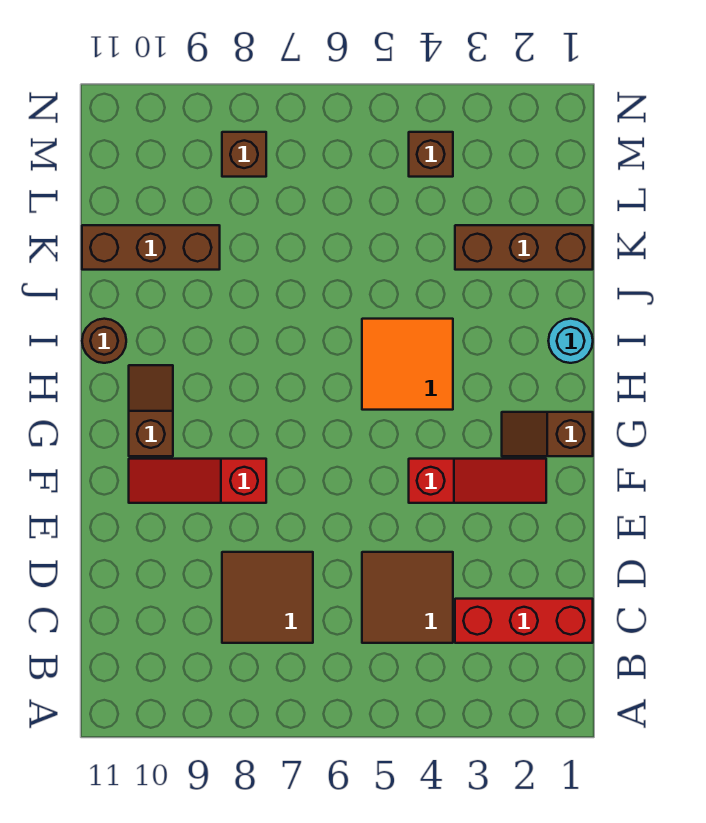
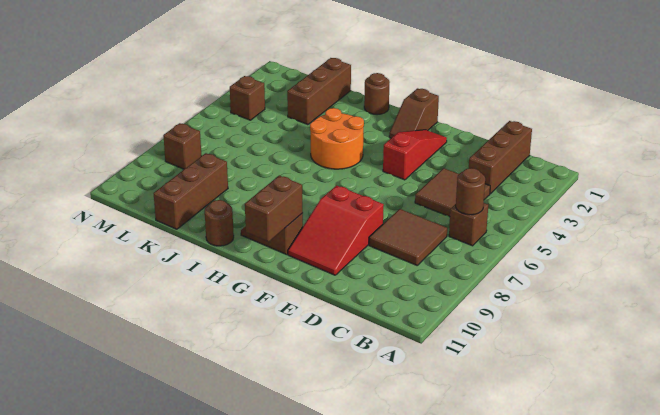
none -> brown 1x1 brick [449,203,488,246]
none -> brown 1x1 round brick [456,168,485,215]
red 1x3 brick [455,599,593,643] -> brown 1x3 brick [469,121,532,194]
red 1x3 slope [129,459,266,503] -> red 2x3 slope [288,185,384,275]
none -> brown 1x2 brick [245,176,303,242]
orange 2x2 tile [362,319,453,410] -> orange 2x2 round brick [310,108,364,169]
cyan 1x1 round brick [548,319,593,363] -> brown 1x1 round brick [364,73,389,115]

